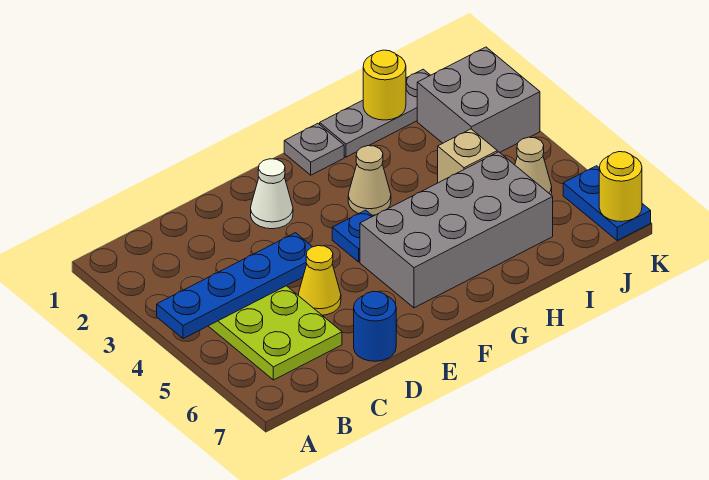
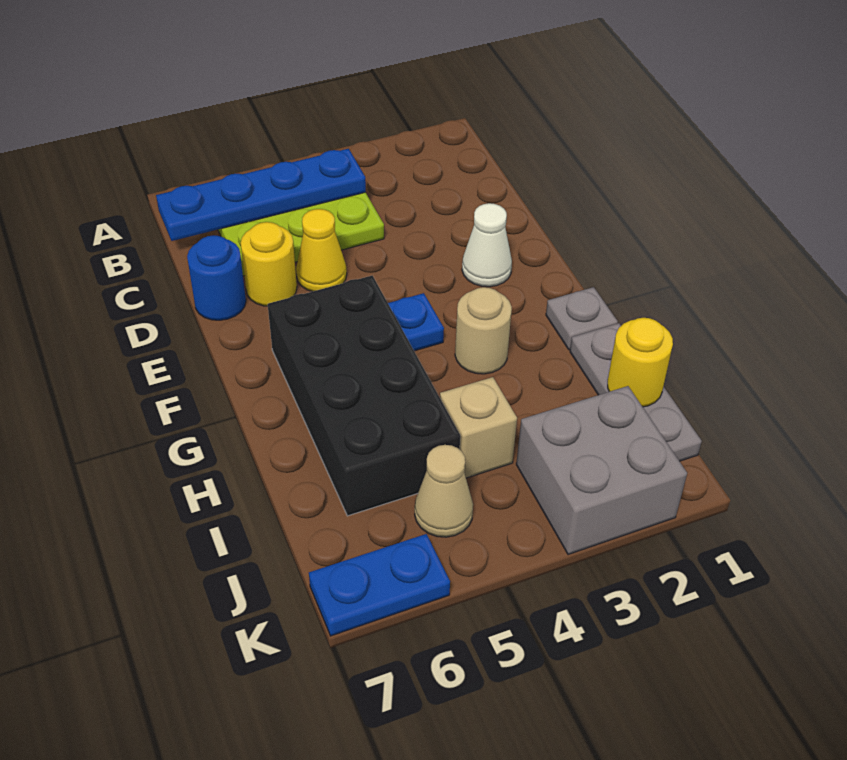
blue 1x4 plate [157,233,312,339] -> blue 1x4 plate turned to [156,149,366,241]
grey 2x4 brick [360,152,553,308] -> black 2x4 brick [268,276,460,516]
tan 1x1 cone [348,146,391,215] -> tan 1x1 round brick [455,287,512,374]
yellow 1x1 round brick [599,152,642,222] -> yellow 1x1 round brick moved to [241,222,297,306]

